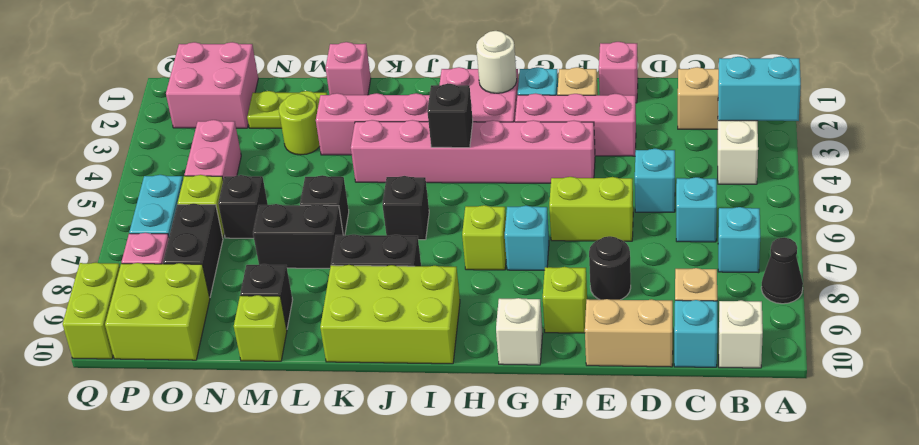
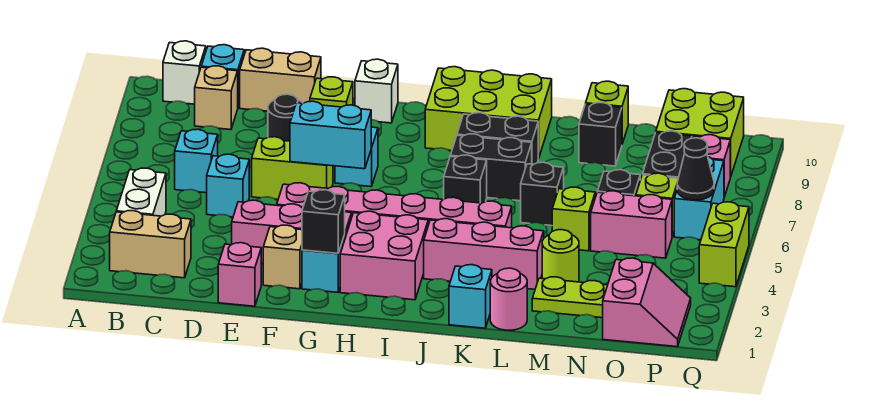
cyan 1x2 brick [718,56,801,121] -> cyan 1x2 brick moved to [290,101,371,169]
black 1x1 cone [761,238,803,304] -> black 1x1 cone moved to [677,138,714,200]
cyan 1x1 brick [718,207,760,273] -> cyan 1x1 brick moved to [449,265,492,328]
white 1x1 round brick [476,31,517,93] -> none
lime 1x1 brick [462,205,506,270] -> lime 1x1 brick moved to [552,187,595,251]
black 1x1 brick [427,84,473,148] -> black 1x1 brick moved to [302,190,345,253]
pink 1x1 brick [326,42,371,95] -> pink 1x1 round brick [490,268,527,330]
black 1x2 brick [253,204,343,268] -> black 1x2 brick moved to [450,134,532,201]
pink 2x2 brick [166,42,258,128] -> pink 2x2 slope [603,258,691,347]
pink 1x2 brick [185,120,241,180] -> pink 1x2 brick turned to [591,191,672,258]
lime 1x2 brick [63,262,120,359] -> lime 1x2 brick moved to [699,202,749,287]

